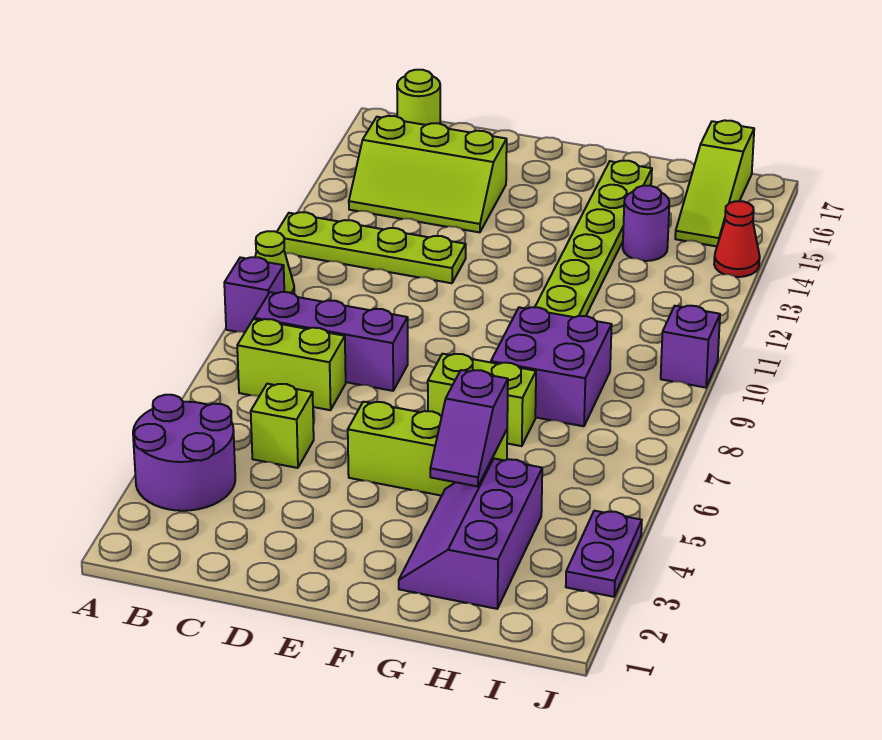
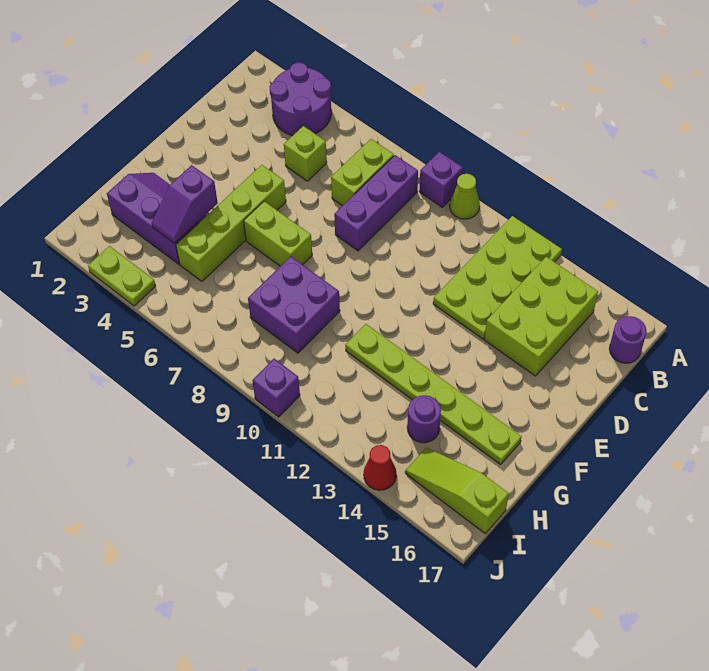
lime 1x4 plate [277,212,466,283] -> lime 2x4 plate [433,216,562,339]
lime 2x3 slope [349,116,507,232] -> lime 2x3 brick [484,257,598,376]
lime 1x1 round brick [397,70,440,125] -> purple 1x1 round brick [609,316,646,363]
lime 1x3 brick [348,402,507,496] -> lime 1x4 brick [176,165,286,281]
lime 1x2 brick [428,354,536,446] -> lime 1x2 brick turned to [244,201,312,266]
purple 1x2 slope [430,370,508,486] -> purple 1x2 slope turned to [152,165,218,243]
purple 1x2 plate [566,511,642,597] -> lime 1x2 plate [88,246,156,306]

